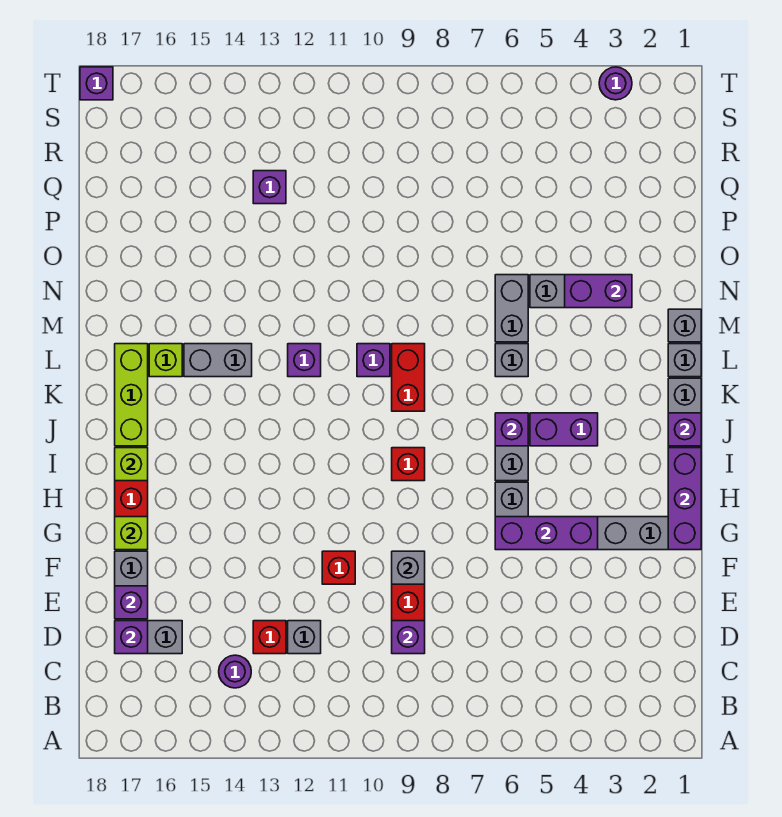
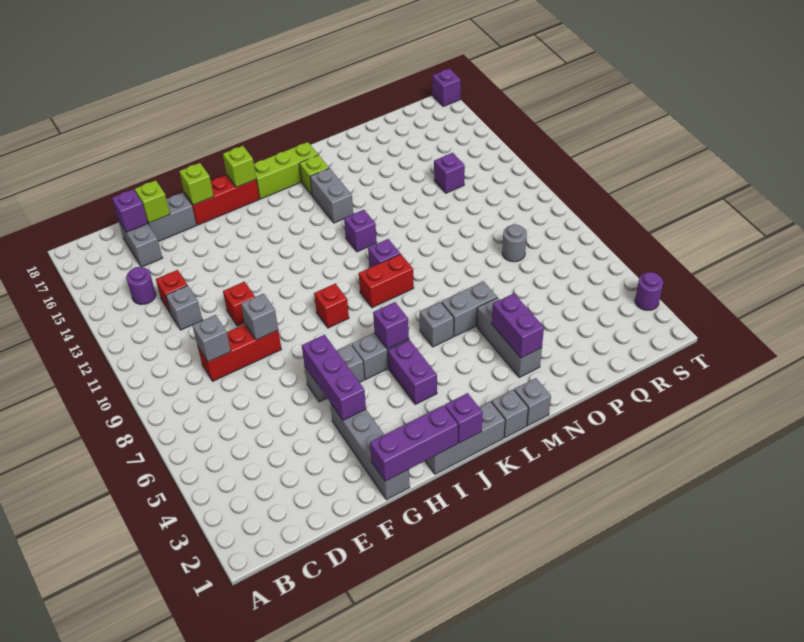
purple 1x1 brick [392,621,425,654] -> grey 1x1 brick [192,315,231,362]
purple 1x1 brick [115,586,148,619] -> lime 1x1 brick [135,180,170,223]
none -> grey 1x1 round brick [502,224,527,262]

